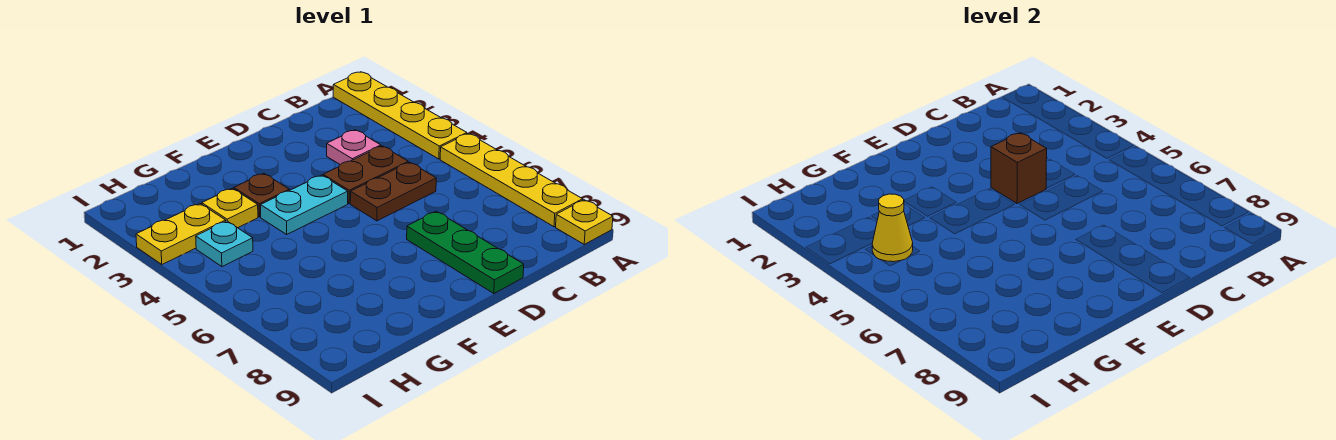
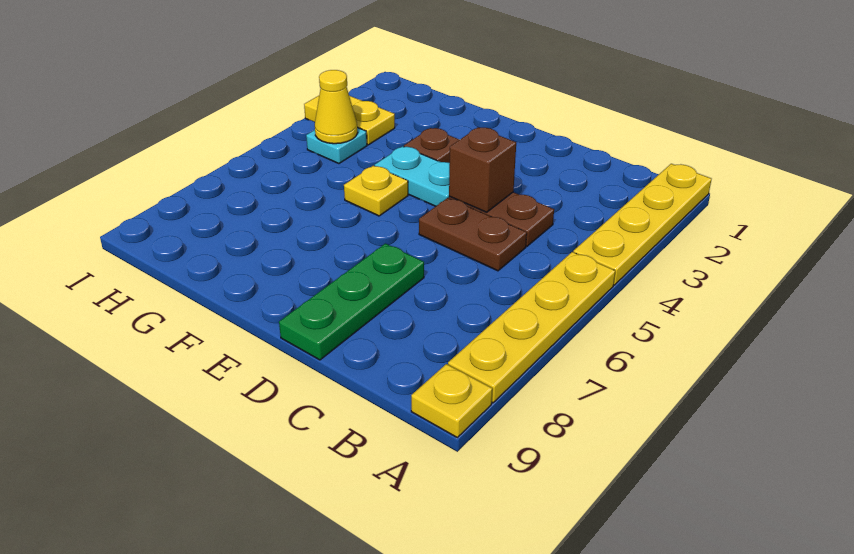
pink 1x1 plate [327,130,381,165] -> none
yellow 1x1 plate [202,188,258,228] -> yellow 1x1 plate moved to [344,166,408,216]

